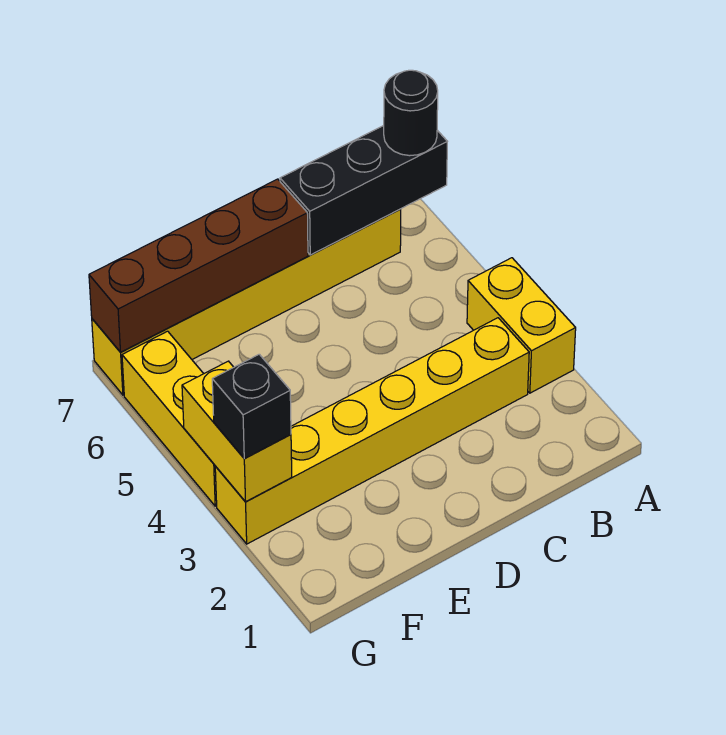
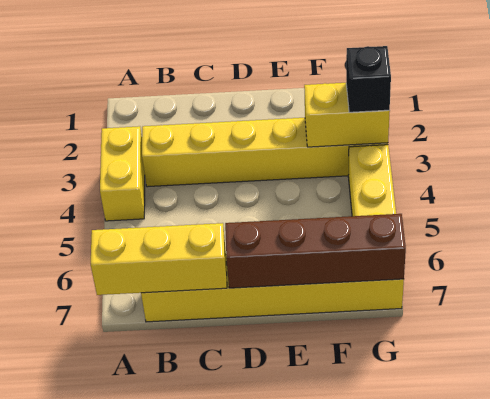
black 1x3 brick [280,126,447,255] -> yellow 1x3 brick [91,223,227,295]
black 1x1 round brick [384,70,438,156] -> none
yellow 1x2 brick [182,361,292,502] -> yellow 1x2 brick turned to [304,83,390,147]

